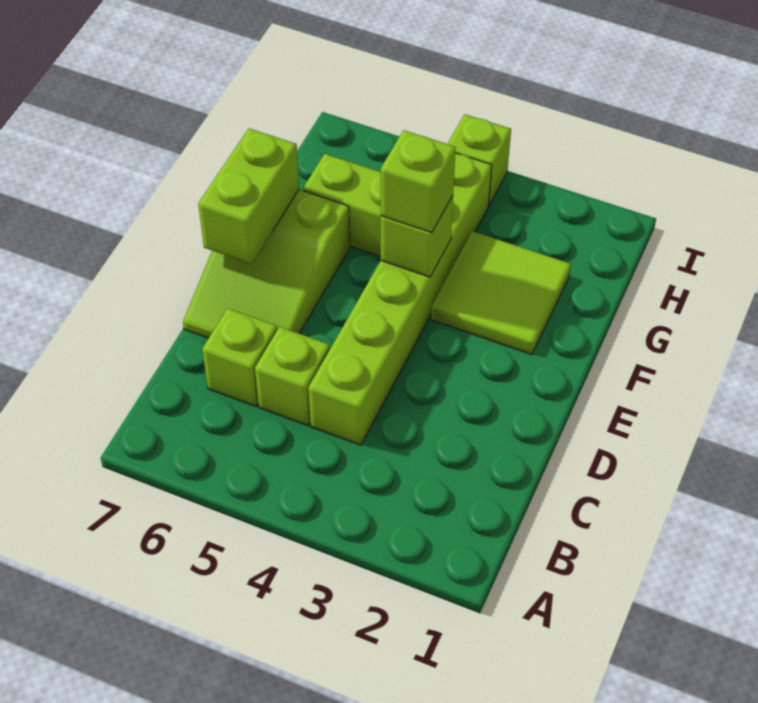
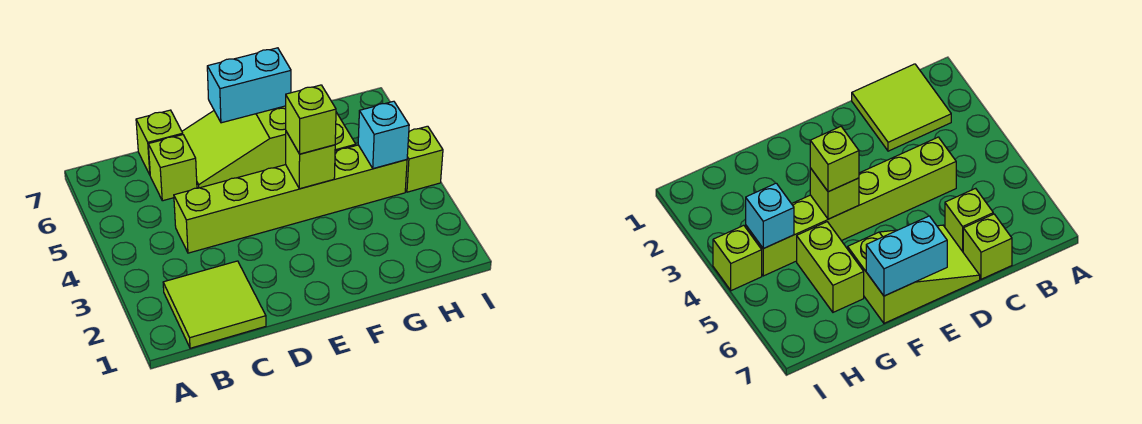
lime 1x1 brick [255,327,330,426] -> lime 1x1 brick moved to [136,110,183,174]
lime 1x2 brick [198,129,299,264] -> cyan 1x2 brick [207,48,291,123]
lime 2x2 tile [431,231,571,355] -> lime 2x2 tile moved to [163,261,266,348]
none -> cyan 1x1 brick [358,101,409,169]

